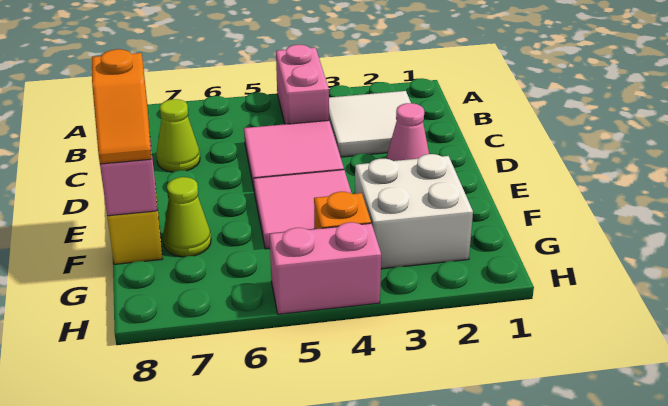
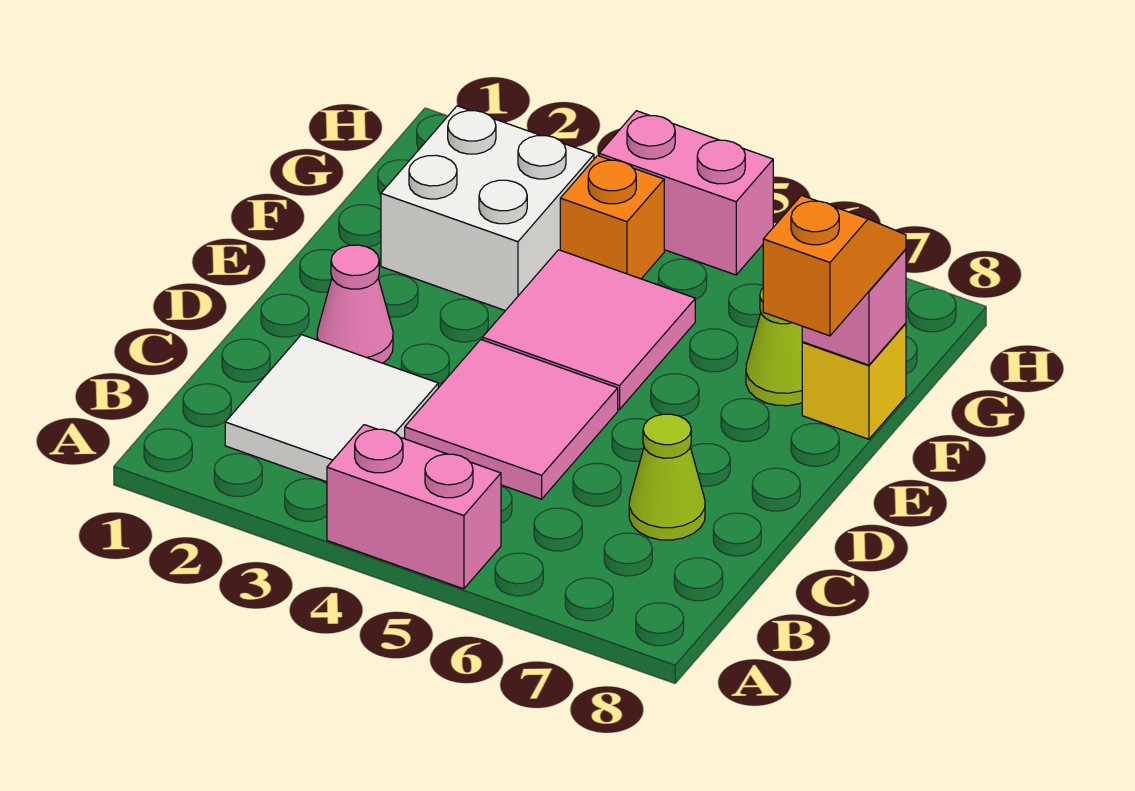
pink 1x2 brick [276,45,329,124] -> pink 1x2 brick turned to [327,425,501,589]

